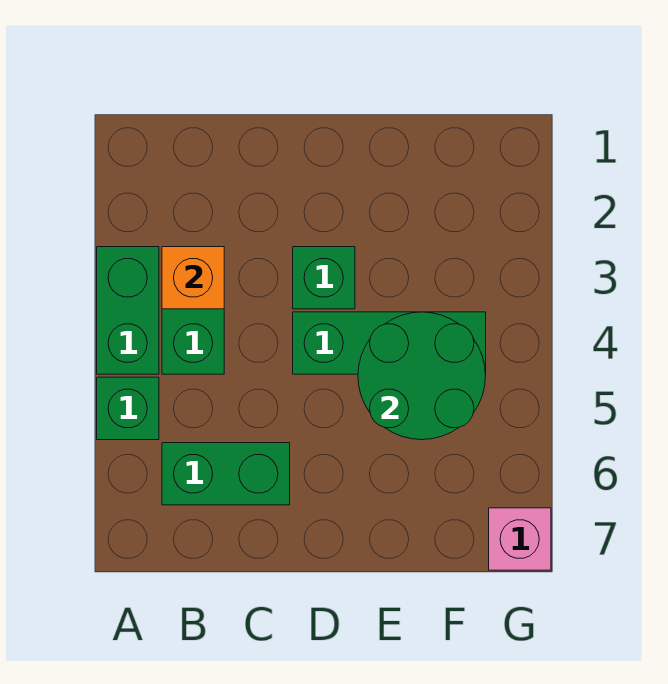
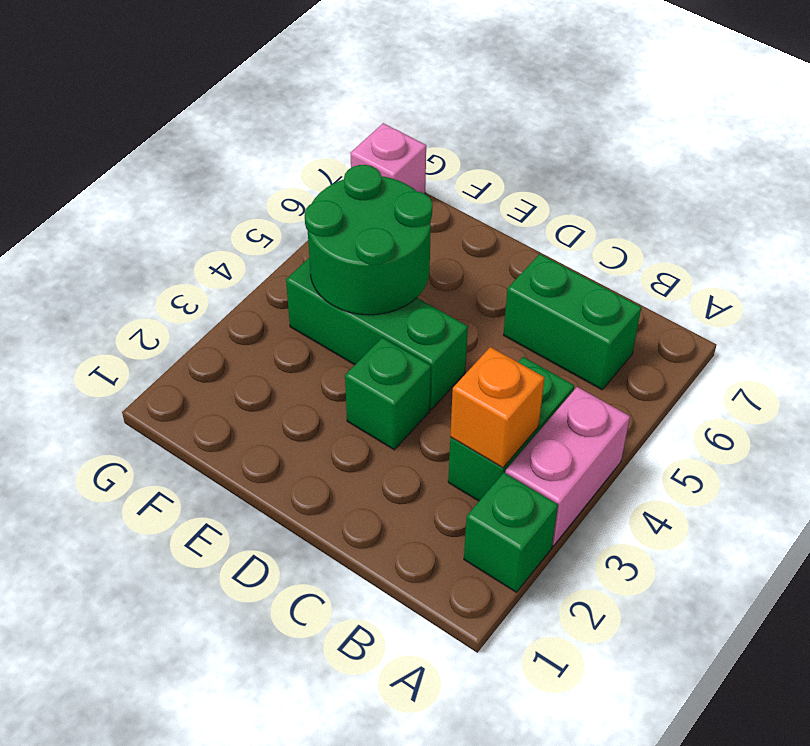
green 1x2 brick [97,247,159,374] -> pink 1x2 brick [505,387,630,546]
green 1x1 brick [97,377,159,440] -> green 1x1 brick moved to [464,473,558,592]

